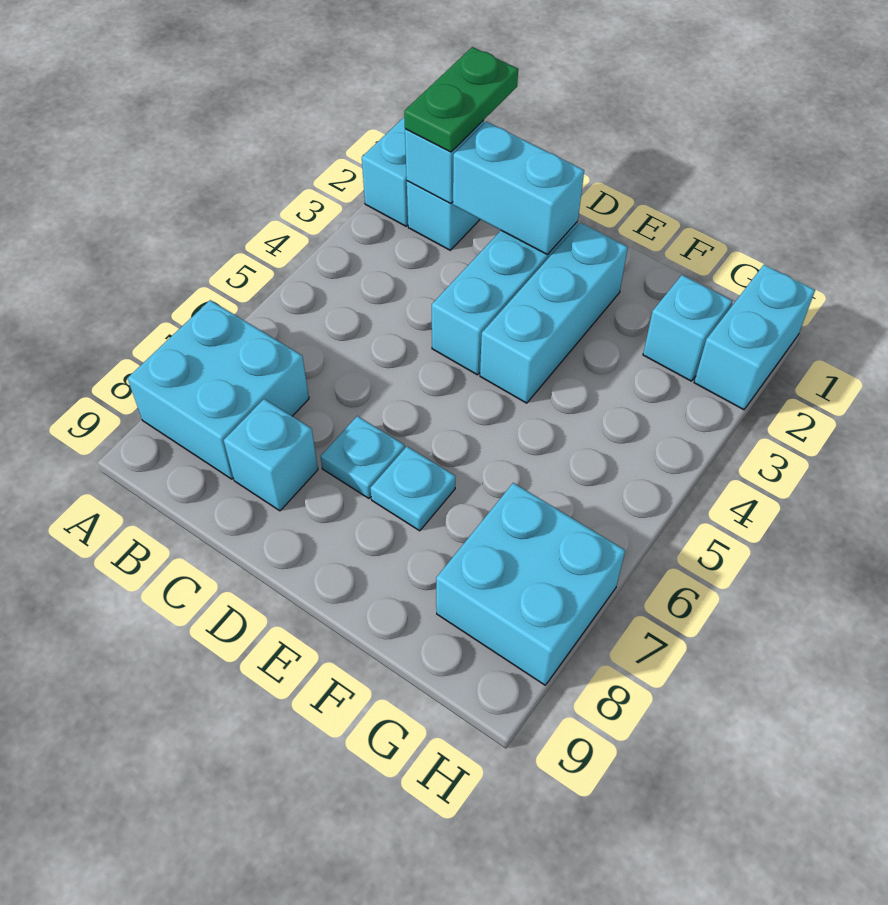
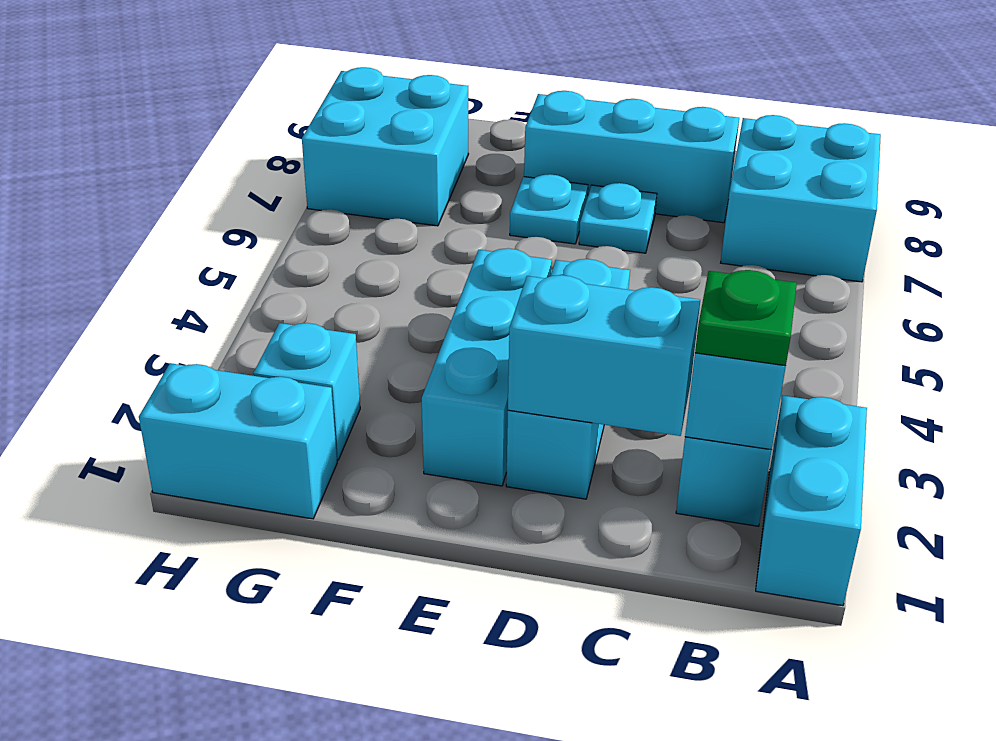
green 1x2 plate [404,47,518,152] -> green 1x1 plate [695,270,797,366]
cyan 1x1 brick [224,399,318,511] -> cyan 1x3 brick [524,91,739,223]
cyan 1x2 brick [694,265,815,410] -> cyan 1x2 brick turned to [139,363,337,519]

